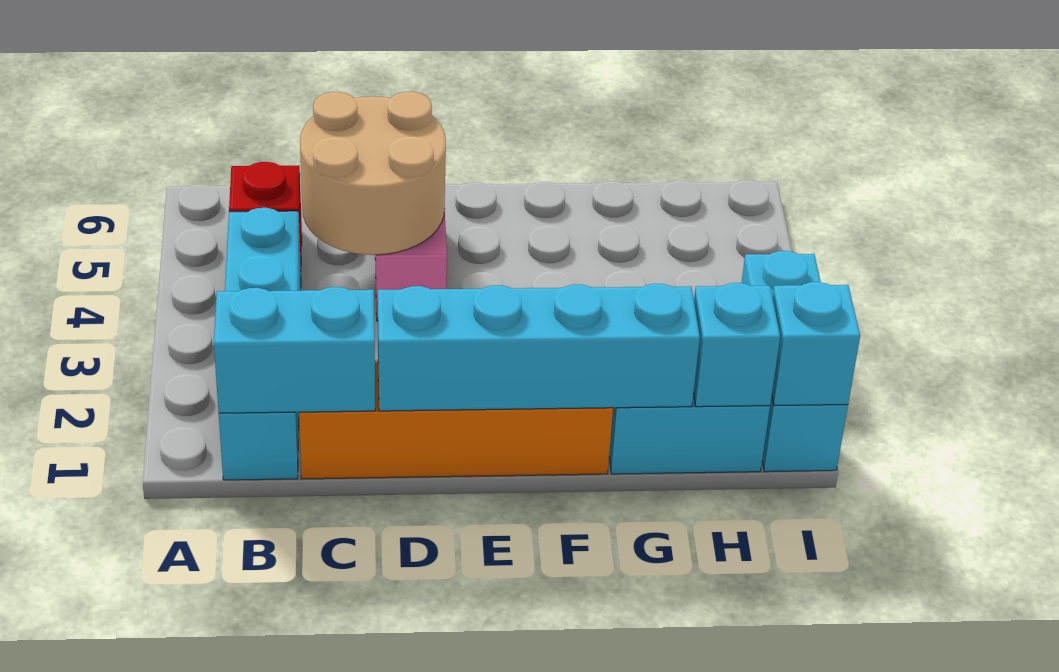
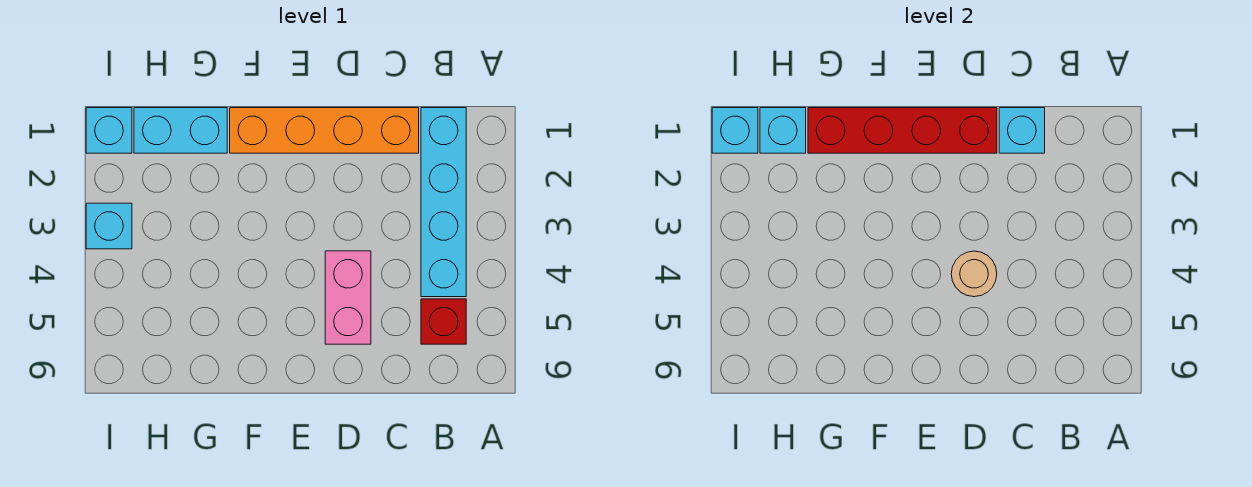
cyan 1x2 brick [214,287,375,413] -> cyan 1x1 brick [999,108,1045,153]
tan 2x2 round brick [300,92,446,255] -> tan 1x1 round brick [951,251,997,297]
cyan 1x4 brick [378,284,700,411] -> red 1x4 brick [808,108,997,153]

